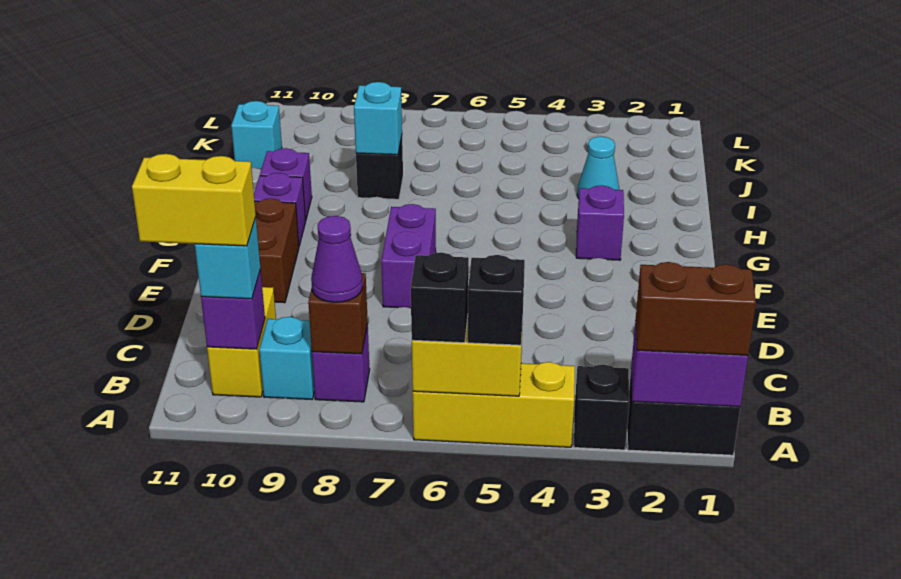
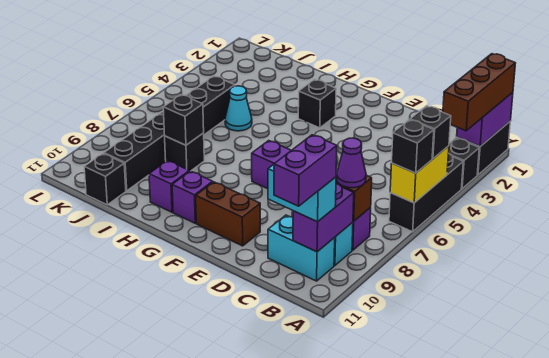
brown 1x2 brick [636,262,756,355] -> brown 1x3 brick [443,54,516,131]
yellow 1x3 brick [413,362,575,447] -> black 1x3 brick [389,153,463,232]
yellow 1x2 brick [207,287,276,397] -> cyan 1x2 brick [268,215,335,281]
purple 1x1 brick [201,269,265,349] -> purple 1x2 brick [293,184,354,252]
cyan 1x1 brick [195,217,260,299] -> cyan 1x2 brick [268,164,336,222]
yellow 1x2 brick [132,154,256,246] -> purple 1x2 brick [274,135,337,206]
purple 1x1 brick [576,185,624,260] -> black 1x1 brick [298,79,336,128]
cyan 1x1 cone [577,136,619,199] -> cyan 1x1 cone moved to [225,86,252,131]
cyan 1x1 brick [354,82,402,155] -> black 1x1 brick [163,95,204,145]
none -> black 1x6 brick [104,76,235,191]
cyan 1x1 brick [231,101,282,170] -> black 1x1 brick [84,153,126,205]

